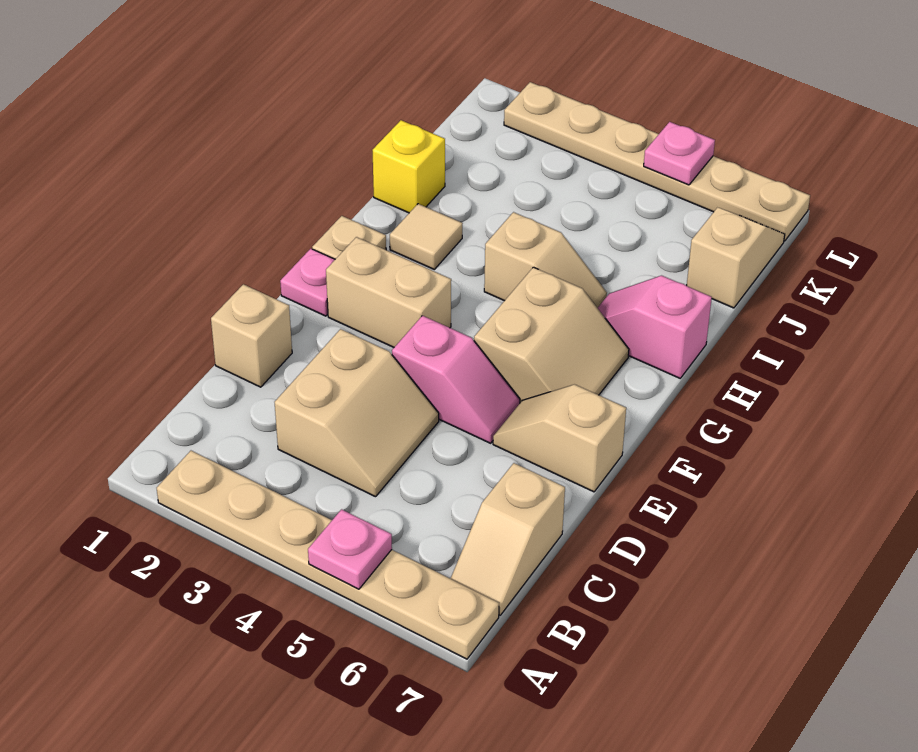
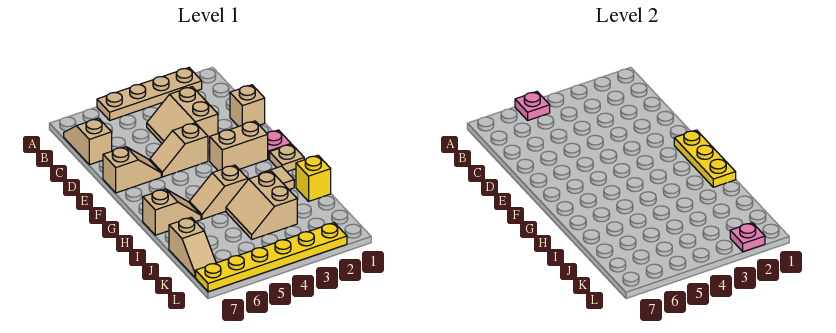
tan 1x6 plate [157,451,499,659] -> tan 1x4 plate [97,68,202,120]
pink 1x2 slope [392,316,520,443] -> tan 1x2 slope [150,123,208,177]
none -> yellow 1x3 plate [674,130,736,187]
tan 2x2 slope [474,267,629,403] -> tan 2x2 slope moved to [226,171,297,239]
pink 1x2 slope [598,276,712,378] -> tan 1x2 slope [143,189,201,235]
tan 1x6 plate [504,82,810,241] -> yellow 1x6 plate [196,223,347,292]
pink 1x1 plate [644,122,715,185] -> pink 1x1 plate moved to [730,223,765,252]

